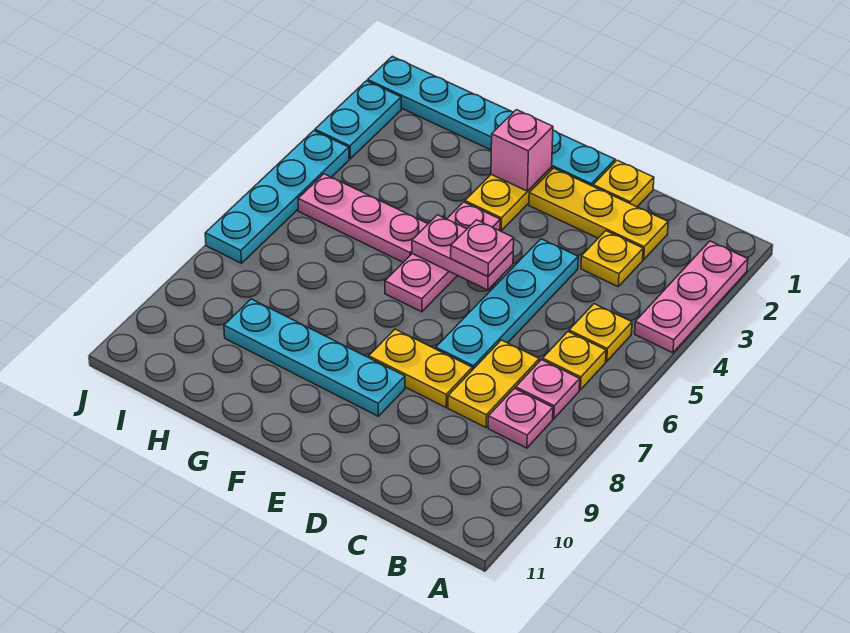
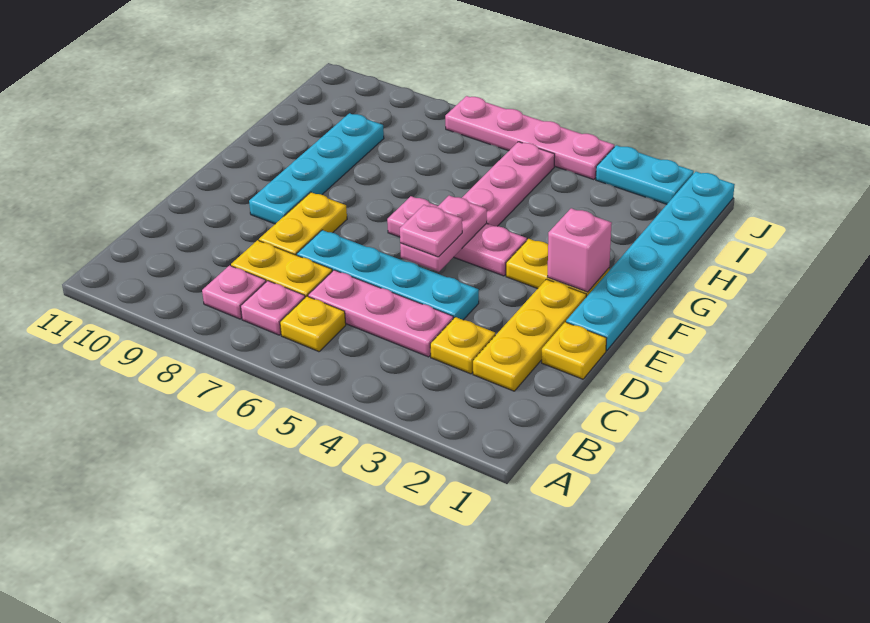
pink 1x3 plate [635,241,748,353] -> pink 1x3 plate moved to [308,270,453,357]
yellow 1x1 plate [569,304,632,361] -> none
cyan 1x4 plate [205,131,349,263] -> pink 1x4 plate [445,96,614,180]

